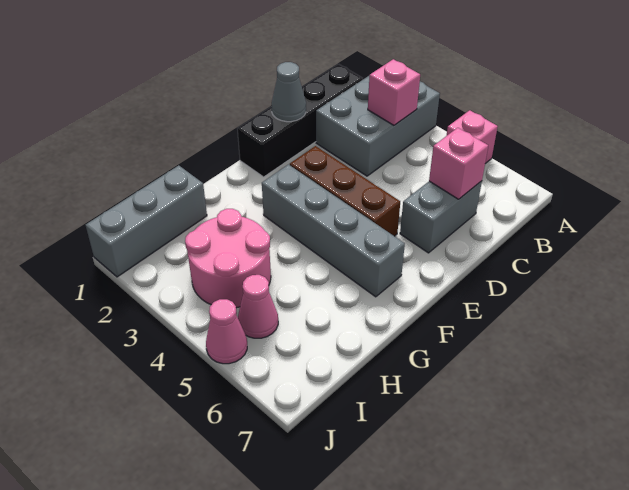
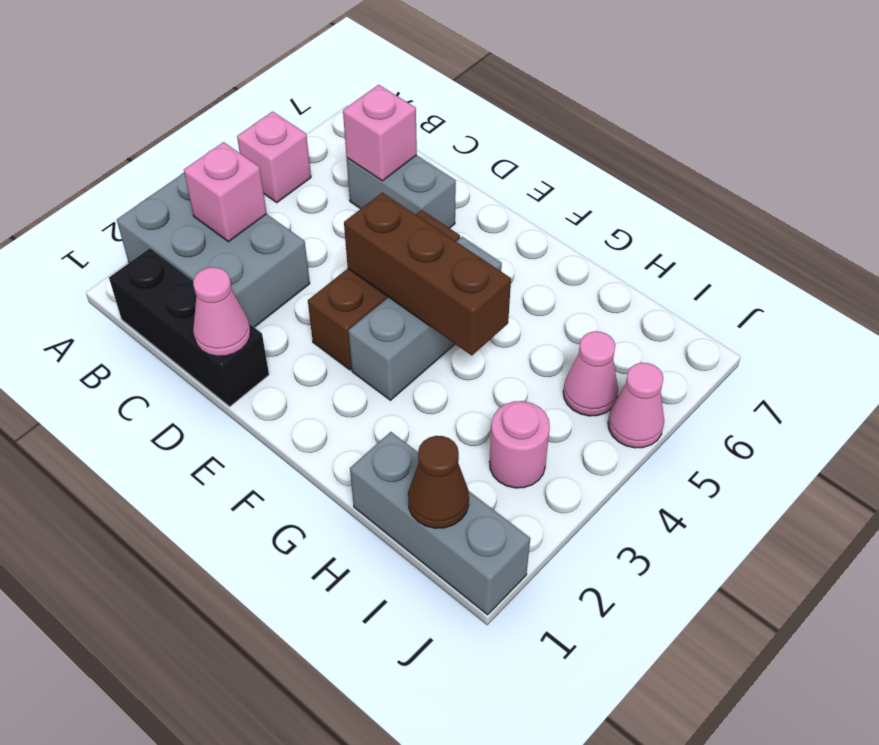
black 1x4 brick [237,64,363,177] -> black 1x3 brick [109,248,269,407]
grey 1x1 cone [271,62,306,122] -> pink 1x1 cone [193,267,250,356]
none -> brown 1x3 brick [344,193,511,355]
grey 1x4 brick [262,165,405,297] -> grey 1x3 brick [348,237,502,400]
pink 2x2 round brick [185,209,271,308] -> pink 1x1 round brick [489,401,550,488]
none -> brown 1x1 cone [408,436,469,528]

